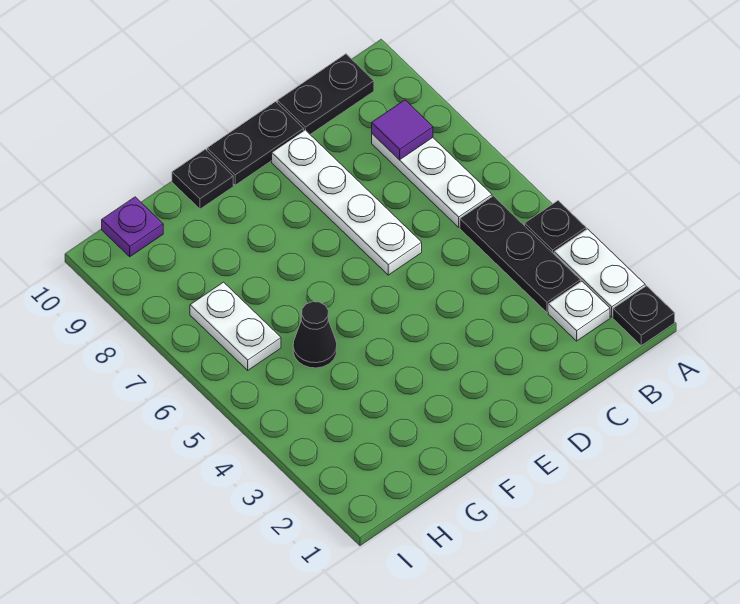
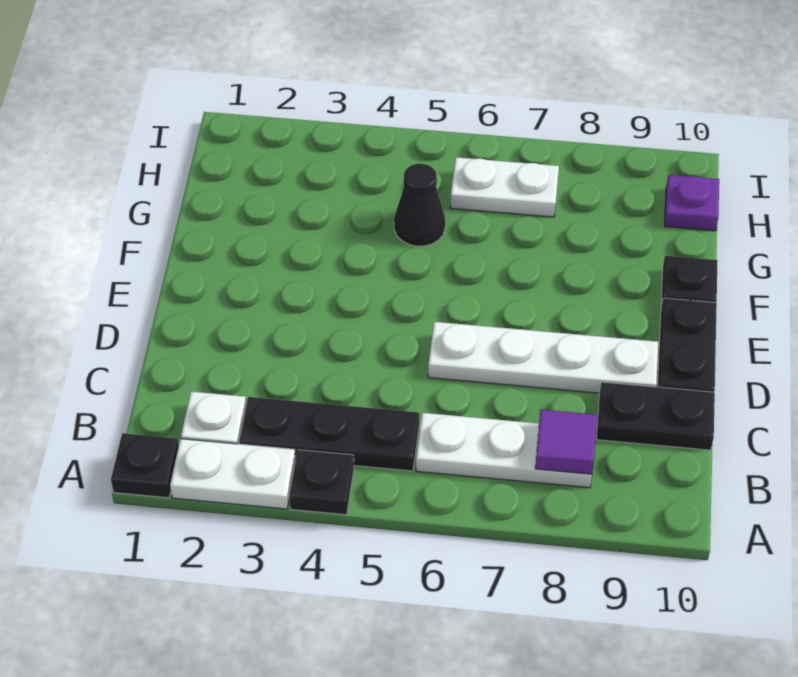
black 1x2 plate [277,54,374,134] -> black 1x2 plate turned to [597,382,715,450]

